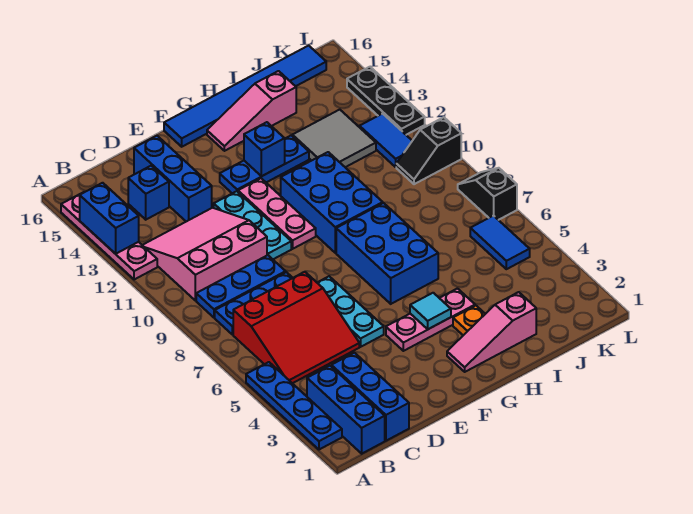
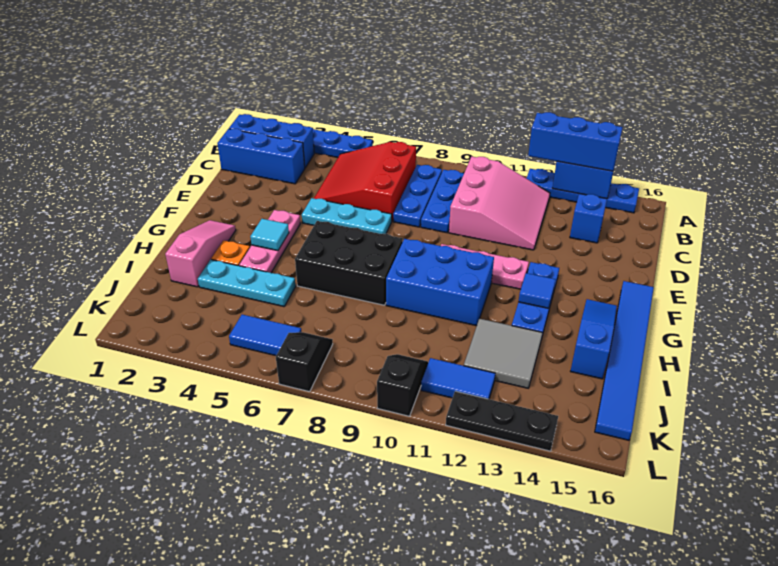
pink 1x4 plate [61,192,157,280] -> blue 1x4 plate [526,169,639,213]
blue 1x3 brick [134,136,212,222] -> blue 1x3 brick moved to [528,112,623,171]
cyan 1x3 plate [214,191,291,259] -> cyan 1x3 plate moved to [198,260,296,307]
blue 2x3 brick [336,203,438,304] -> black 2x3 brick [295,221,403,305]
blue 1x1 brick [244,122,285,176] -> blue 1x1 tile [519,273,556,308]
pink 1x3 slope [207,71,296,151] -> blue 1x3 slope [570,299,617,379]
black 1x2 slope [458,168,517,220] -> black 1x2 slope turned to [276,332,333,392]

